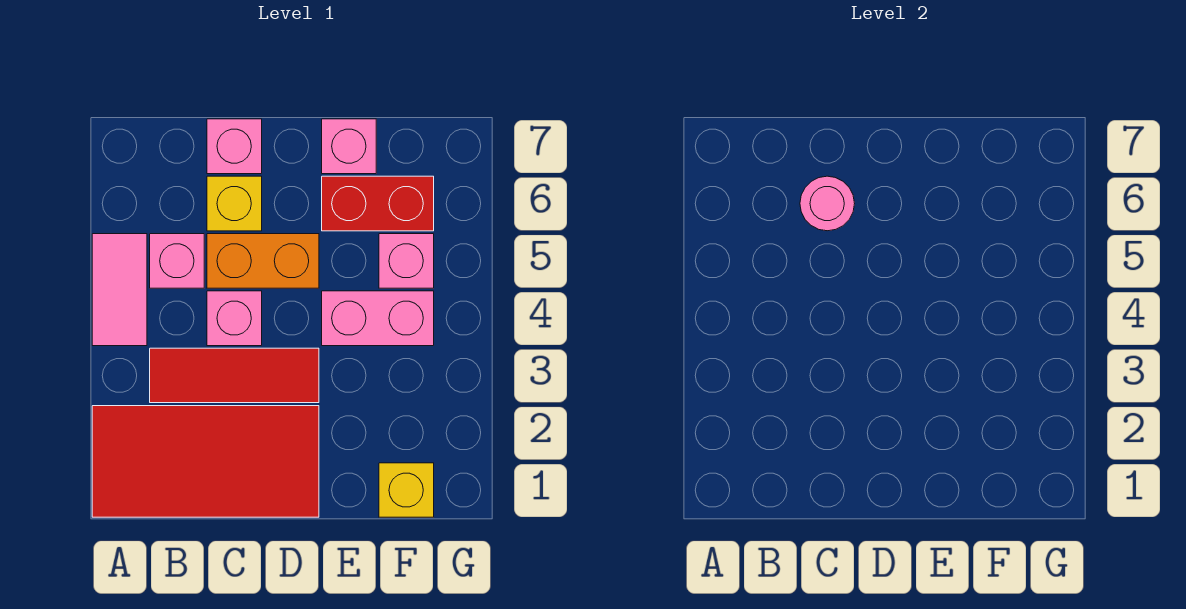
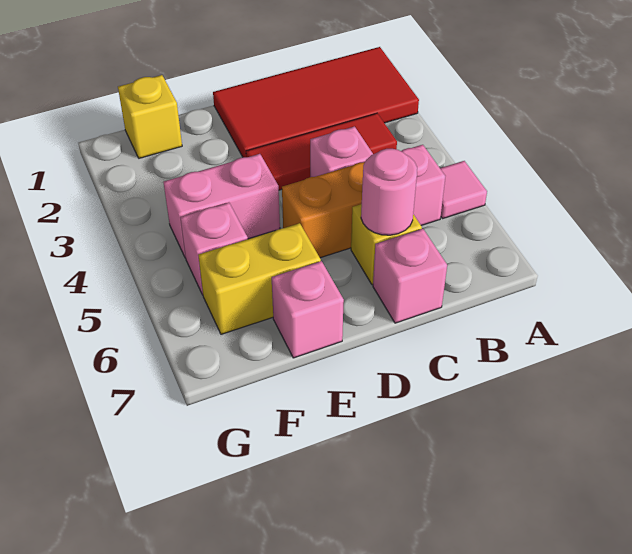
pink 1x2 tile [92,234,147,346] -> pink 1x1 tile [440,161,487,219]
red 1x2 brick [322,176,434,231] -> yellow 1x2 brick [198,223,321,334]

